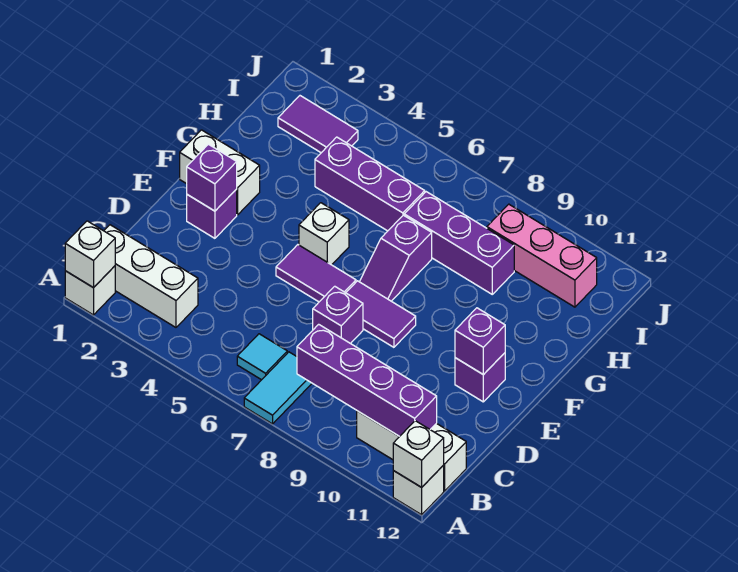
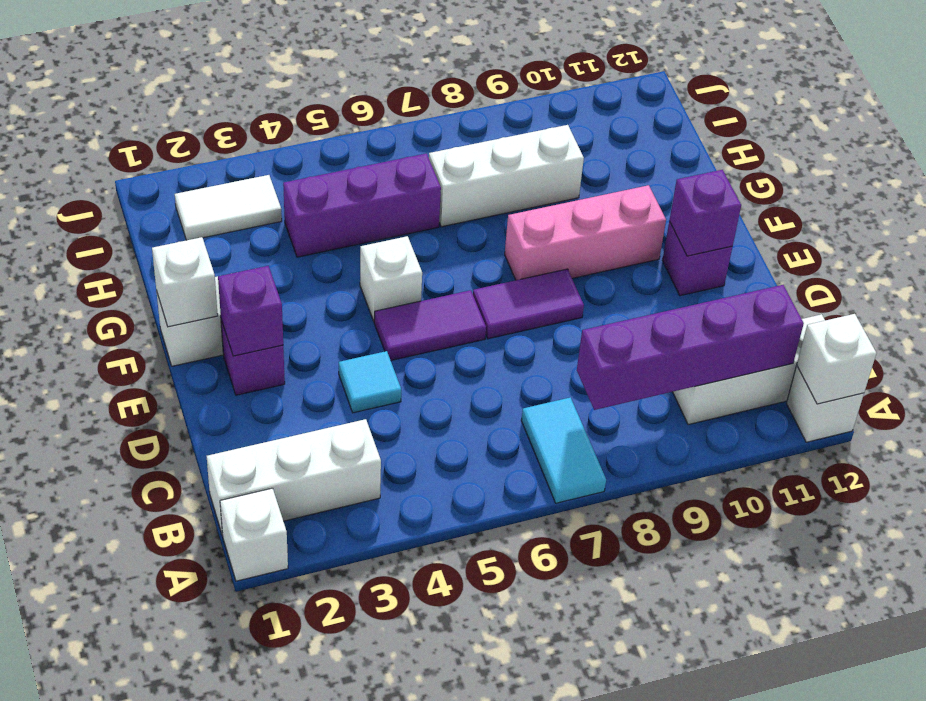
white 1x1 brick [65,221,115,288] -> white 1x1 brick moved to [152,237,218,327]
cyan 1x1 tile [237,334,287,380] -> cyan 1x1 tile moved to [339,351,401,413]
purple 1x1 brick [313,286,363,344] -> none
purple 1x2 slope [360,215,432,301] -> none
purple 1x3 brick [404,192,514,294] -> white 1x3 brick [429,125,584,227]
purple 1x2 tile [278,96,358,153] -> white 1x2 tile [175,175,282,240]
pink 1x3 brick [487,204,597,307] -> pink 1x3 brick moved to [505,185,666,280]

